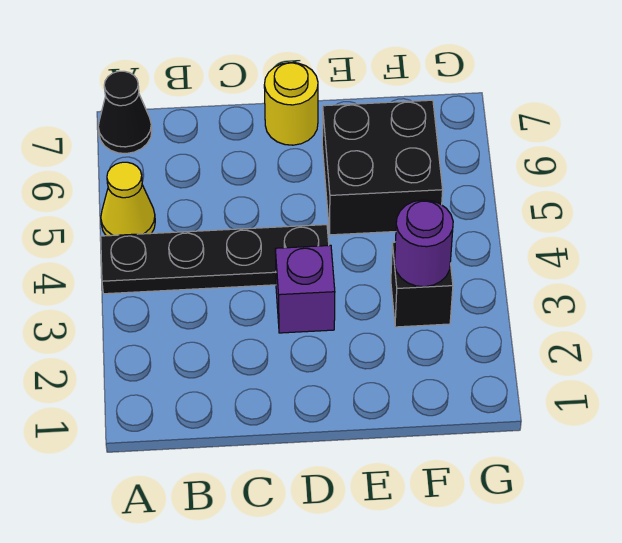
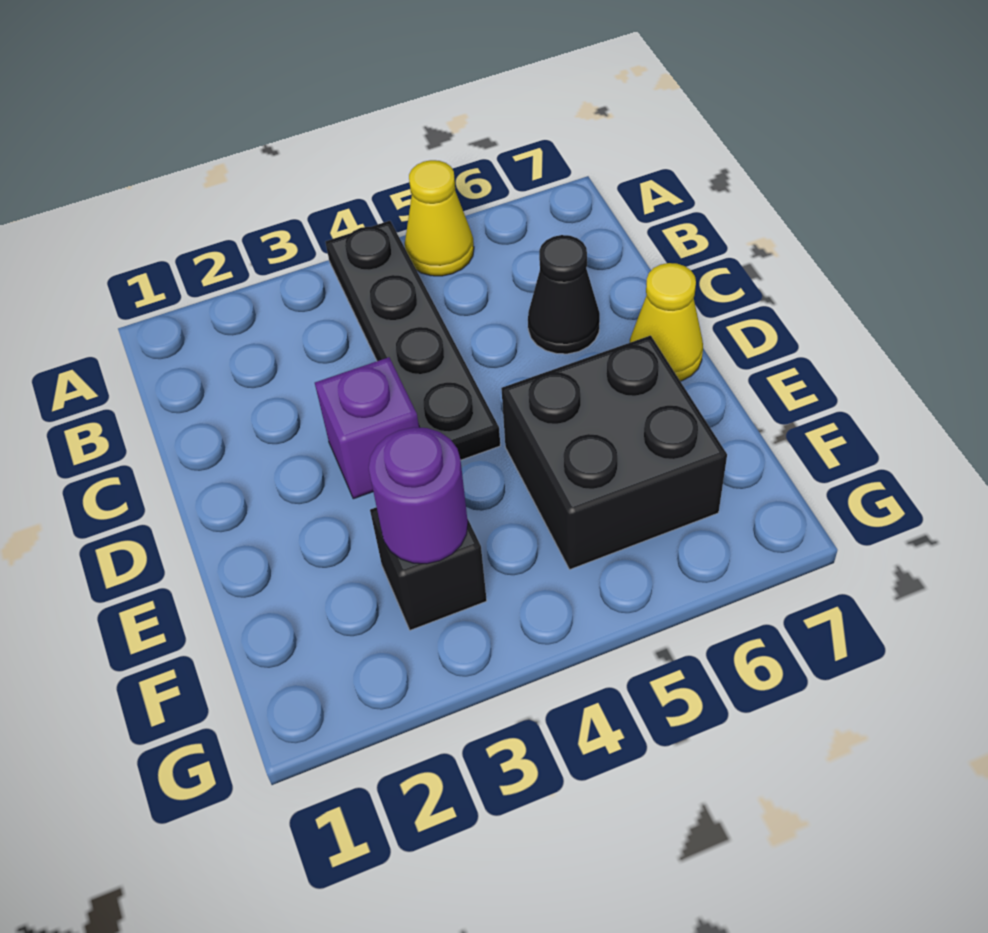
black 1x1 cone [98,71,152,154] -> black 1x1 cone moved to [528,235,600,354]
yellow 1x1 round brick [264,63,318,145] -> yellow 1x1 cone [630,263,703,381]

